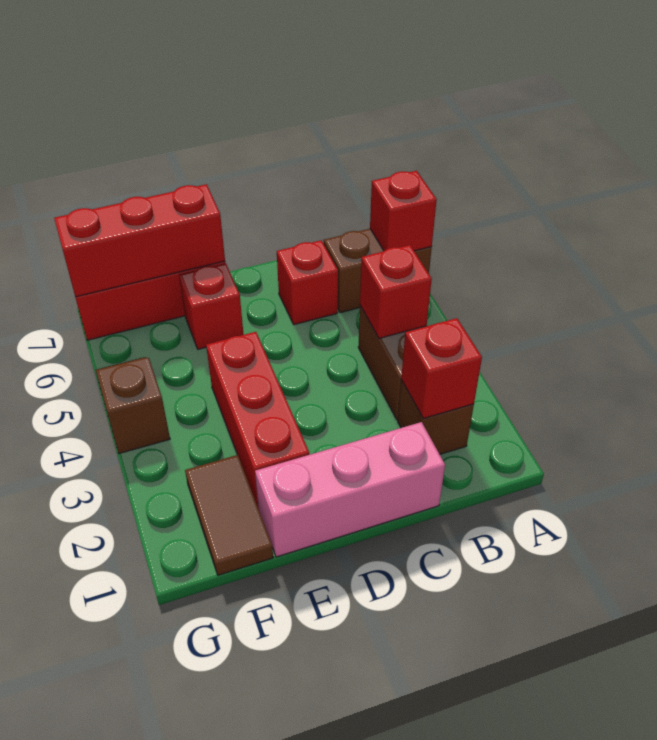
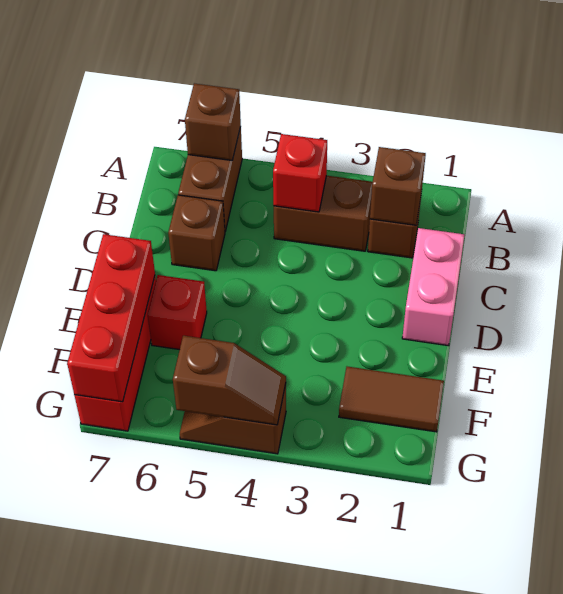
red 1x1 brick [370,171,437,251] -> brown 1x1 brick [185,83,241,160]
red 1x1 brick [401,318,482,418] -> brown 1x1 brick [370,147,426,225]
pink 1x3 brick [255,422,445,557] -> pink 1x2 brick [402,228,465,346]
red 1x1 brick [277,240,338,325] -> brown 1x1 brick [168,195,225,271]
red 1x3 brick [206,332,309,509] -> none
none -> brown 1x2 slope [173,336,286,425]

